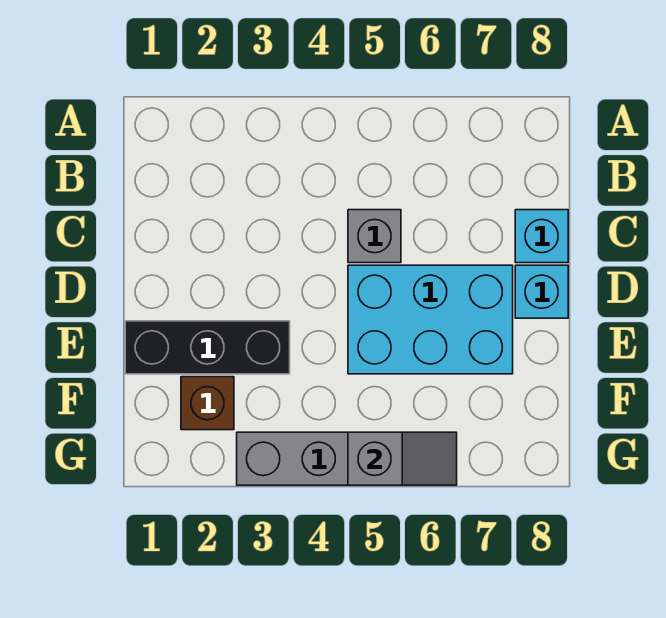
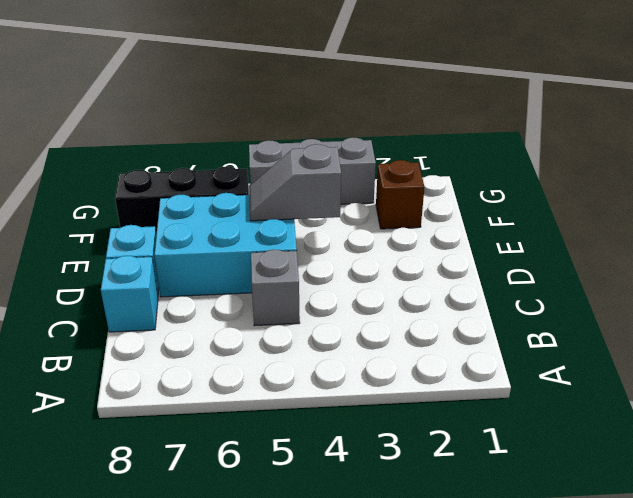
black 1x3 brick [125,321,290,374] -> black 1x3 brick moved to [115,166,249,234]
grey 1x2 slope [348,432,457,485] -> grey 1x2 slope moved to [249,144,341,221]

